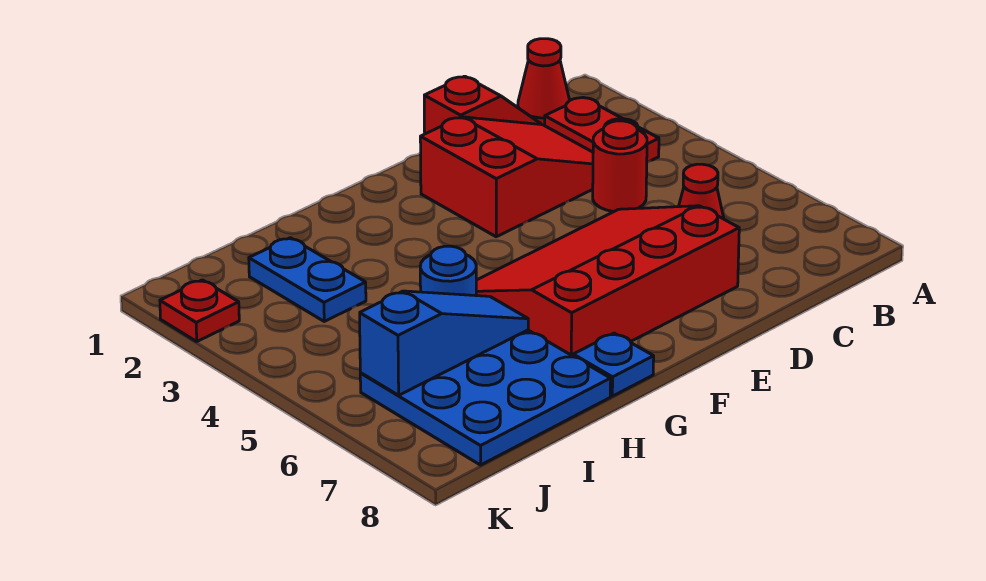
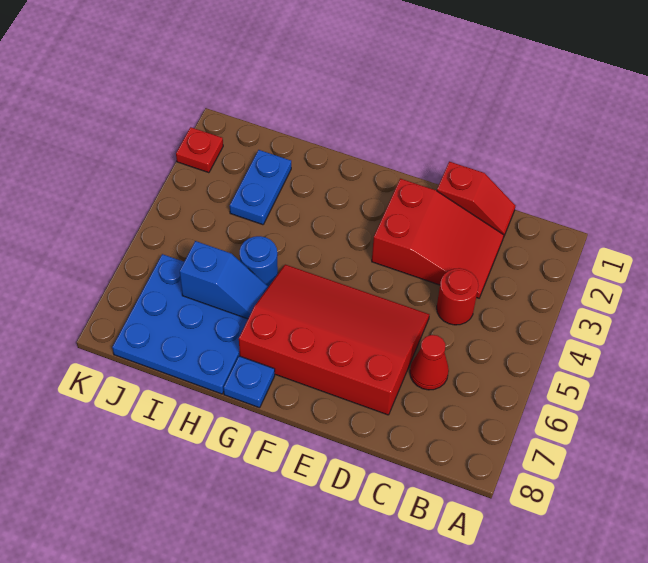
red 1x1 cone [518,39,570,125] -> none
red 1x2 plate [545,98,659,162] -> none
blue 1x3 slope [360,291,528,395] -> blue 1x2 slope [180,241,268,319]

